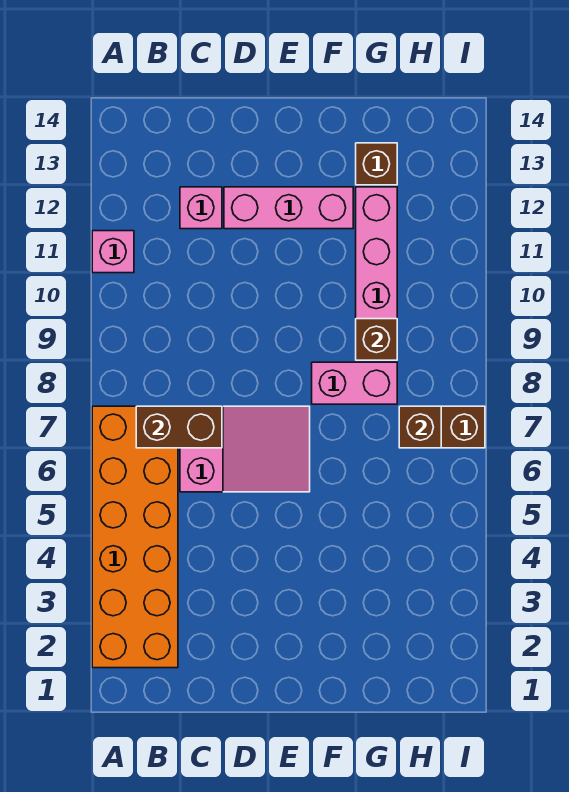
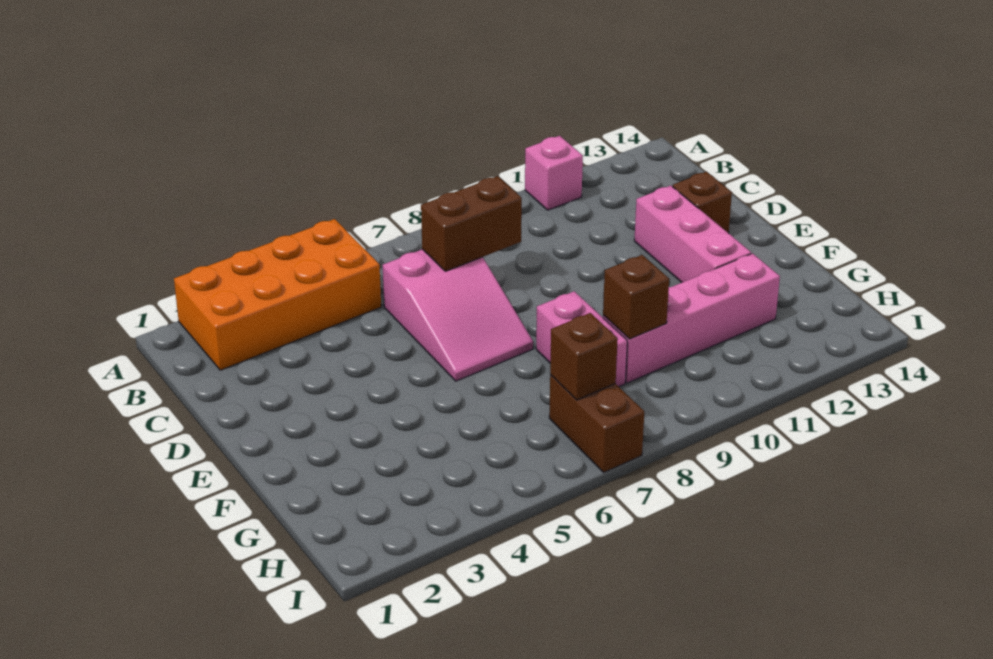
orange 2x6 brick [92,406,178,668] -> orange 2x4 brick [174,219,381,370]
brown 1x2 brick [136,406,222,448] -> brown 1x2 brick turned to [421,176,522,271]
pink 1x1 brick [180,187,222,229] -> none
brown 1x1 brick [356,143,397,185] -> brown 1x1 brick moved to [672,172,732,233]

